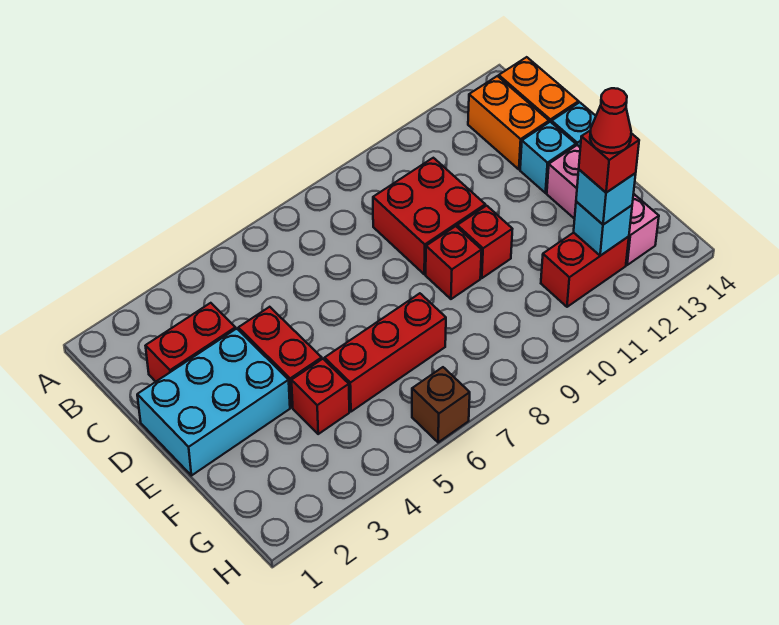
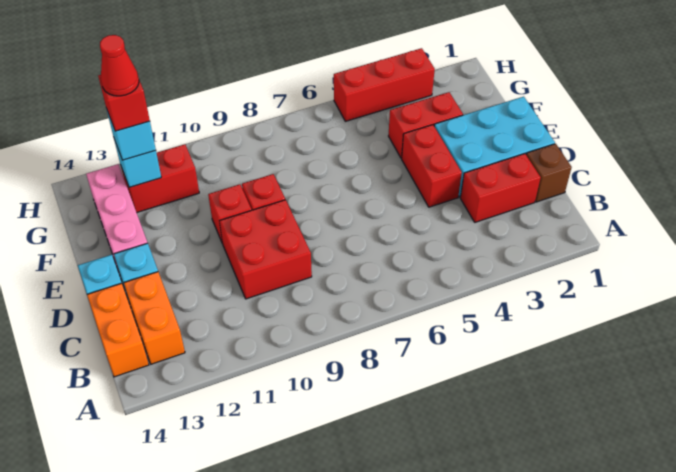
red 1x1 brick [292,359,349,434] -> red 1x2 brick [389,92,463,158]
red 1x3 brick [325,293,446,412] -> red 1x3 brick moved to [334,48,435,121]
brown 1x1 brick [412,367,470,442] -> brown 1x1 brick moved to [526,144,572,202]

